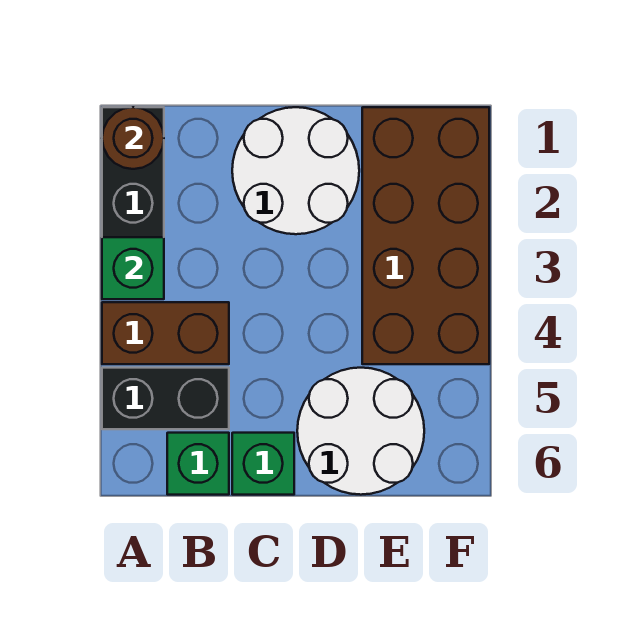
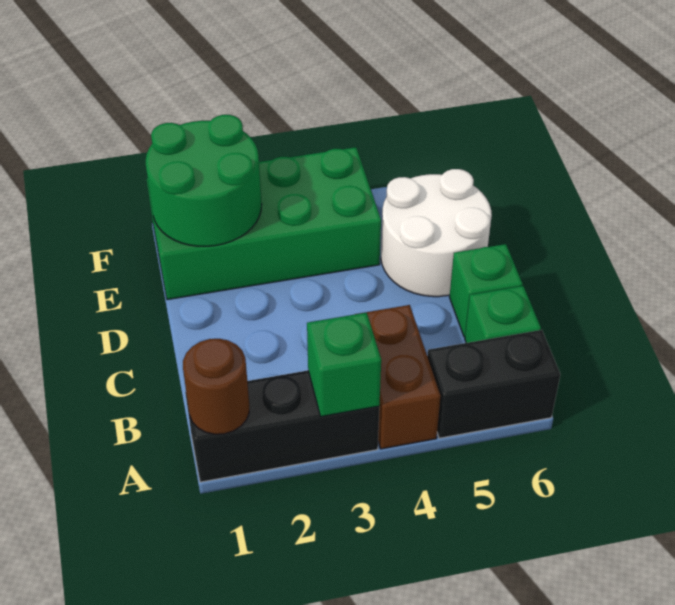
black 1x2 brick [102,368,229,429] -> black 1x2 brick turned to [427,330,560,438]
white 2x2 round brick [232,107,359,234] -> none
brown 2x4 brick [362,107,489,364] -> green 2x4 brick [147,147,381,300]
none -> green 2x2 round brick [145,115,262,246]

